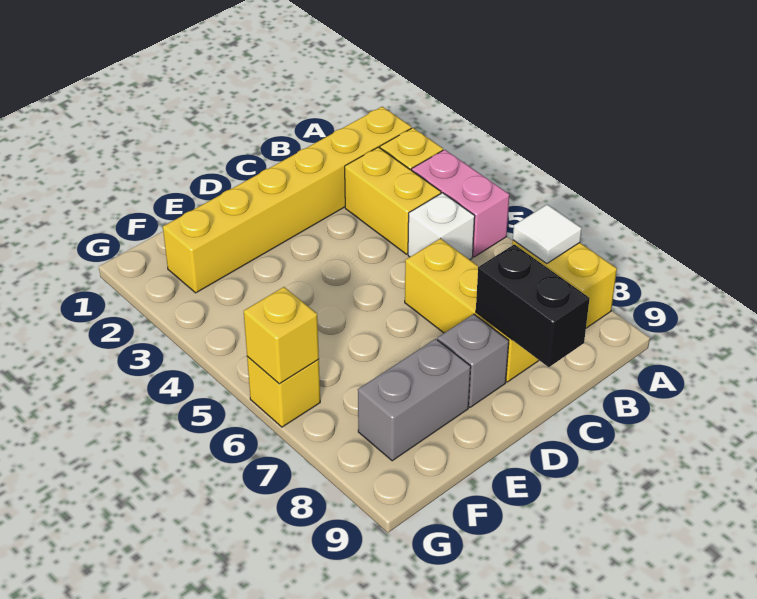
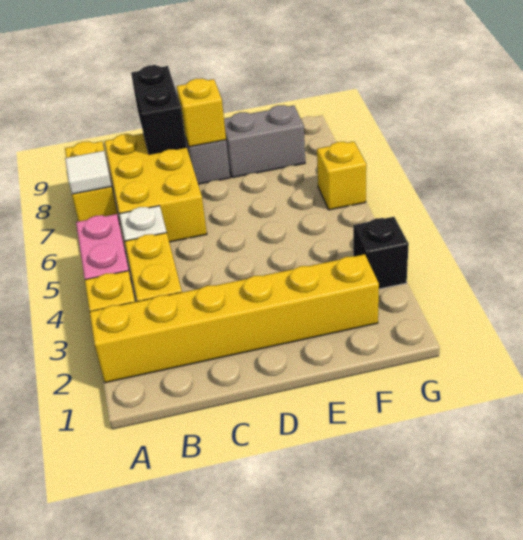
yellow 1x3 brick [405,238,539,382] -> yellow 2x3 brick [104,134,207,242]
none -> black 1x1 brick [353,217,409,289]
yellow 1x1 brick [244,287,319,384] -> yellow 1x1 brick moved to [177,78,226,147]

